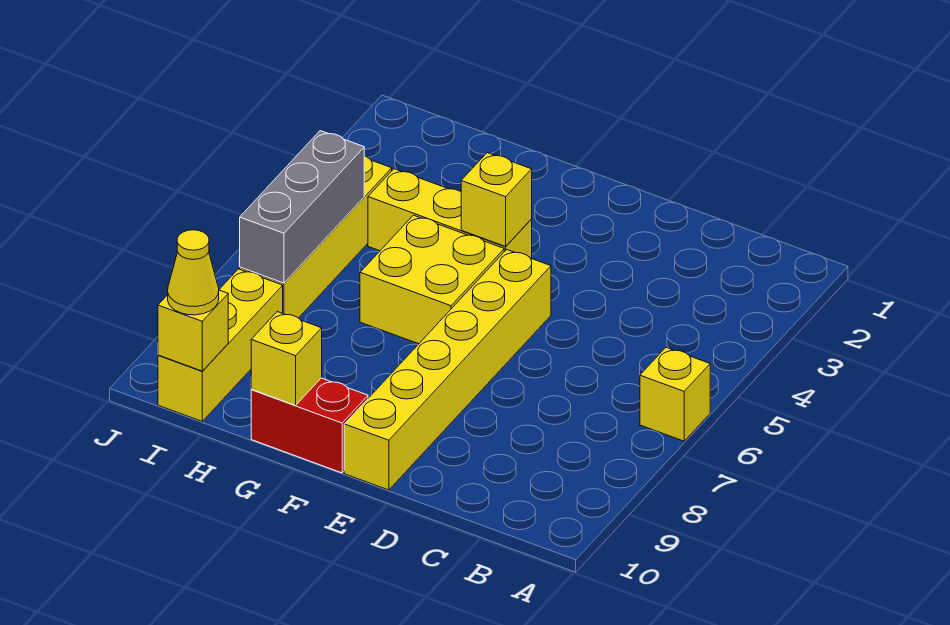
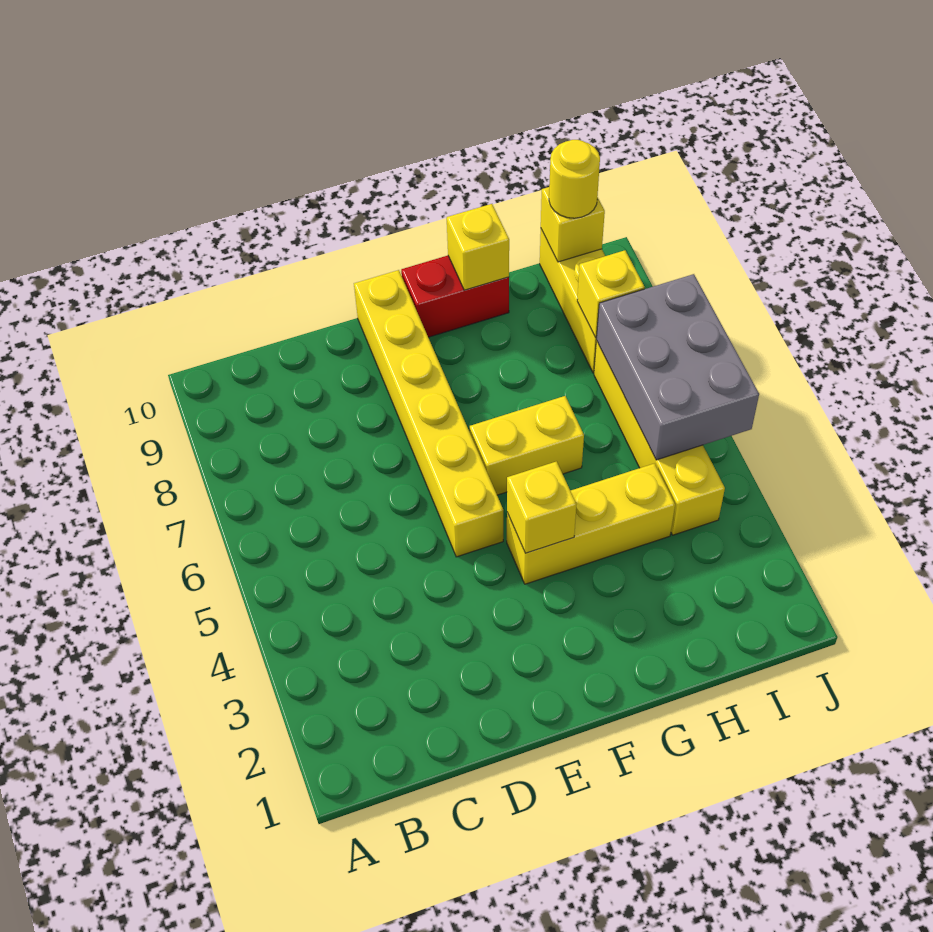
yellow 1x1 brick [640,348,710,441] -> yellow 1x1 brick moved to [577,250,645,338]
yellow 2x2 brick [360,215,504,344] -> yellow 1x2 brick [470,396,584,495]
grey 1x3 brick [239,131,364,283] -> grey 2x3 brick [597,274,759,460]
yellow 1x1 cone [168,230,219,315] -> yellow 1x1 round brick [549,140,600,218]

